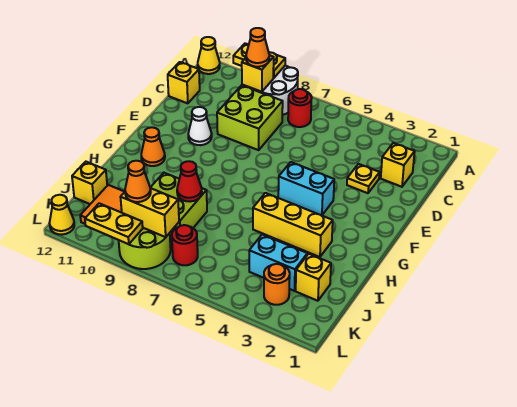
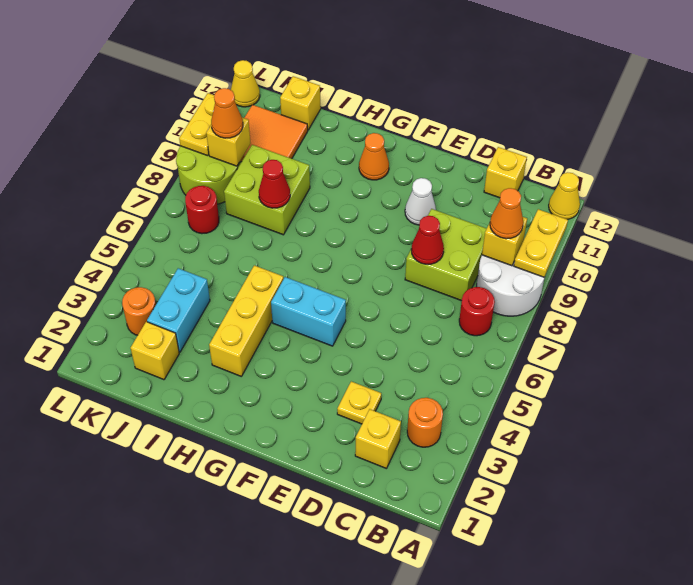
none -> orange 1x1 round brick [407,398,443,447]
none -> red 1x1 cone [411,216,444,264]
cyan 1x2 brick [278,162,334,216] -> cyan 1x2 brick turned to [271,277,346,346]
yellow 1x2 brick [121,188,179,237] -> yellow 1x1 brick [206,118,251,166]

